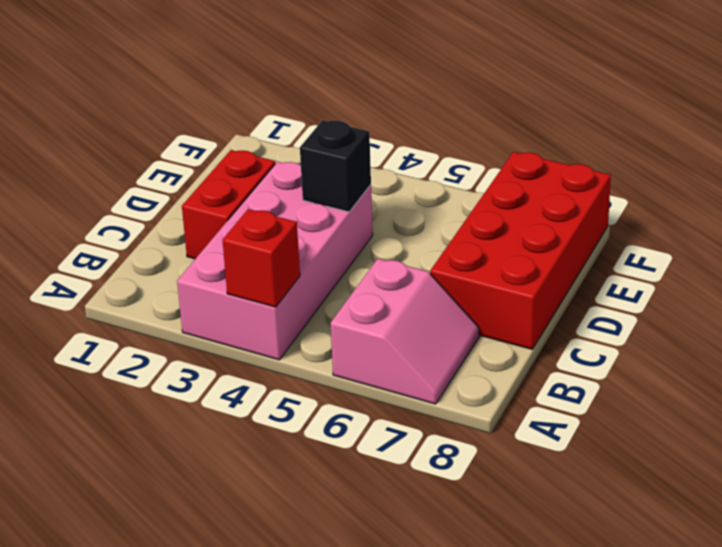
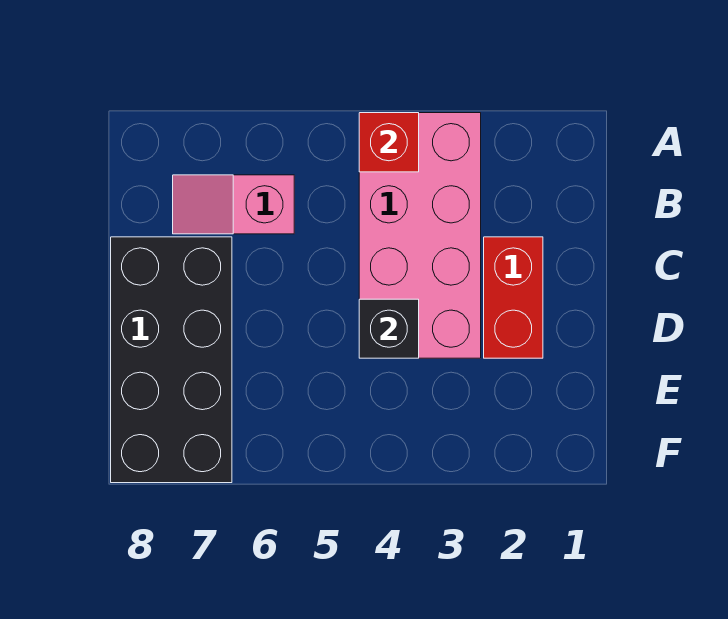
pink 2x2 slope [331,259,479,404] -> pink 1x2 slope [173,175,294,234]
red 2x4 brick [430,152,611,349] -> black 2x4 brick [111,237,232,483]

